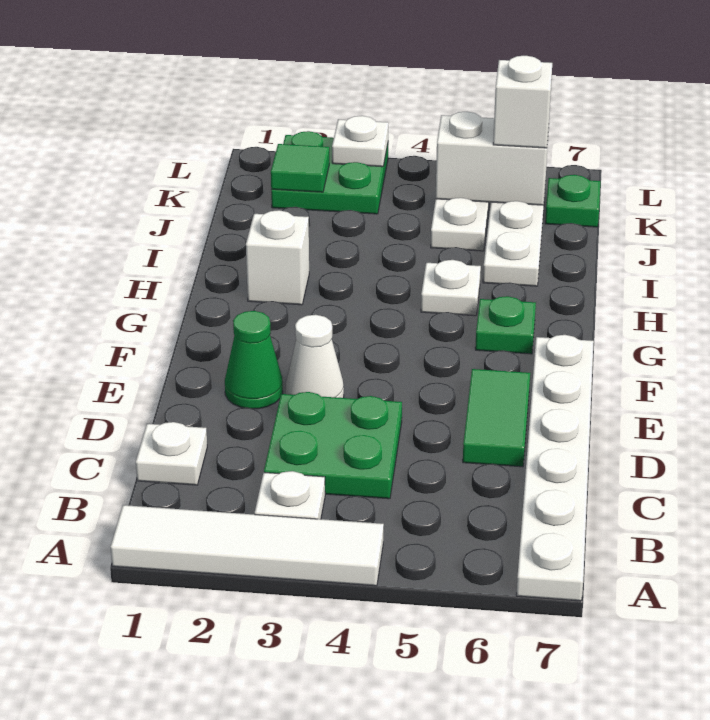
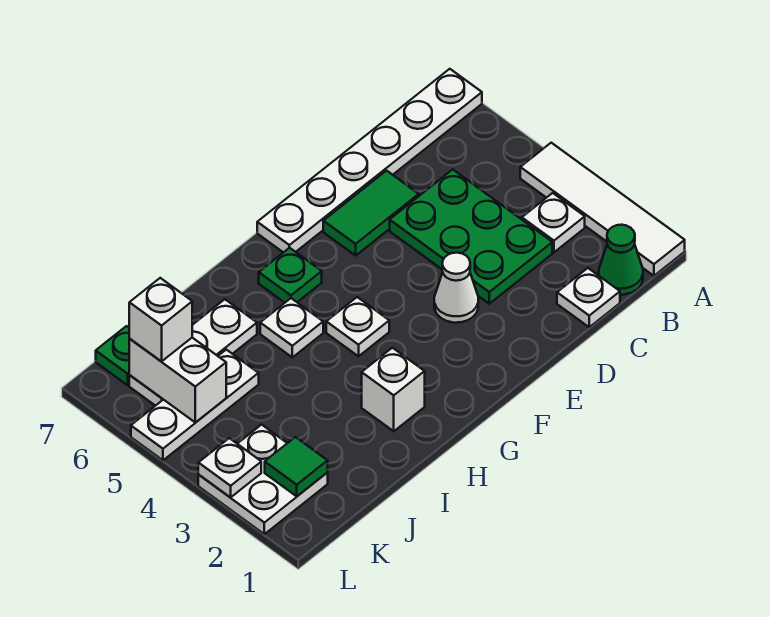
green 2x2 plate [264,392,402,499] -> green 2x3 plate [390,170,552,304]
green 1x1 cone [225,311,283,409] -> green 1x1 cone moved to [599,225,643,295]
none -> white 1x1 plate [326,297,389,356]
green 2x2 plate [271,131,388,214] -> white 2x2 plate [198,425,328,534]

